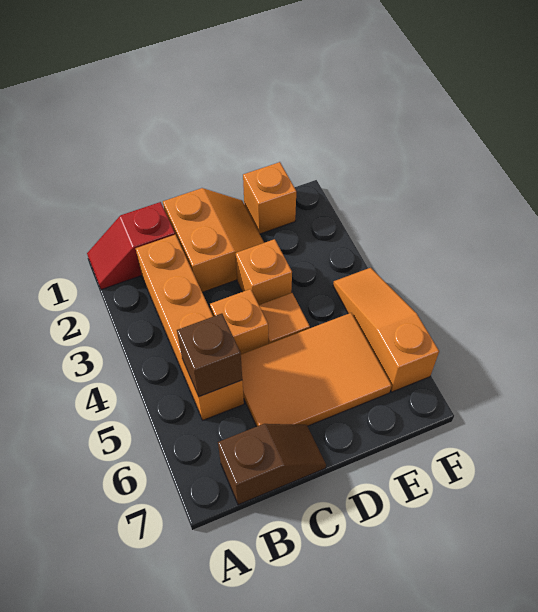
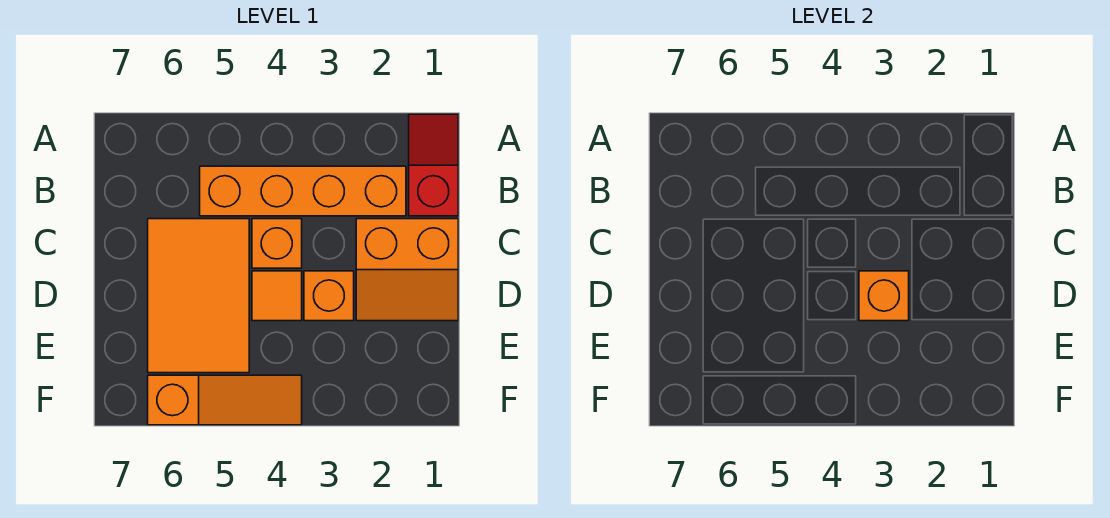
brown 1x1 brick [177,314,242,397] -> none
brown 1x2 slope [218,424,326,505] -> none
orange 1x1 brick [243,162,296,234] -> orange 1x1 brick moved to [859,271,909,321]

